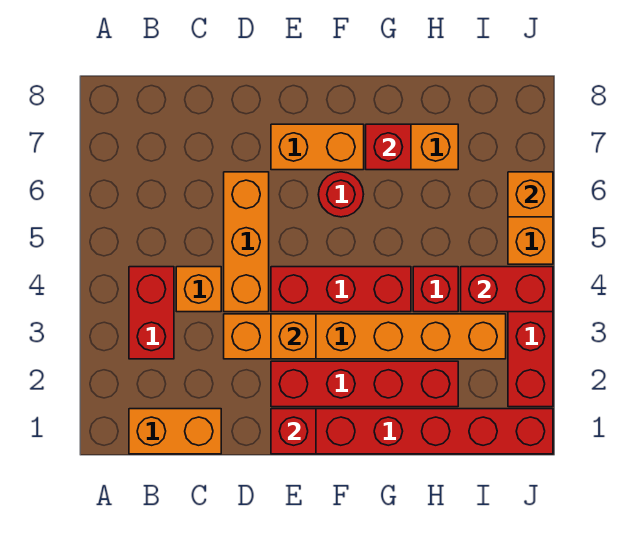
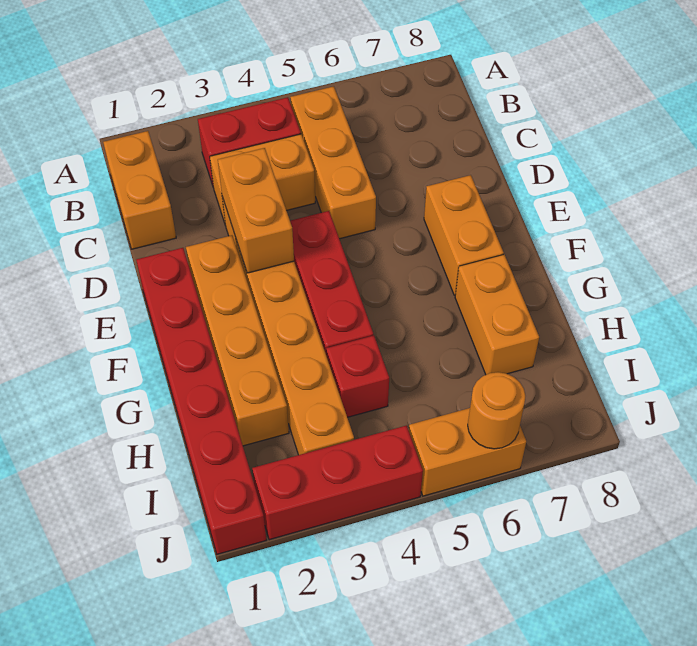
orange 1x1 brick [176,267,221,312] -> orange 1x2 brick [210,134,315,226]
orange 1x3 brick [224,172,269,312] -> orange 1x3 brick turned to [290,86,376,239]
red 1x1 brick [271,409,316,454] -> none
red 1x4 brick [271,361,458,407] -> orange 1x4 brick [186,235,289,446]
orange 1x1 brick [271,314,316,359] -> orange 1x2 brick [218,148,294,273]
red 1x1 round brick [318,172,364,217] -> none
red 1x1 brick [366,124,411,170] -> none
red 1x2 brick [461,267,553,312] -> none
orange 1x1 brick [508,172,553,217] -> orange 1x1 round brick [468,372,525,449]

